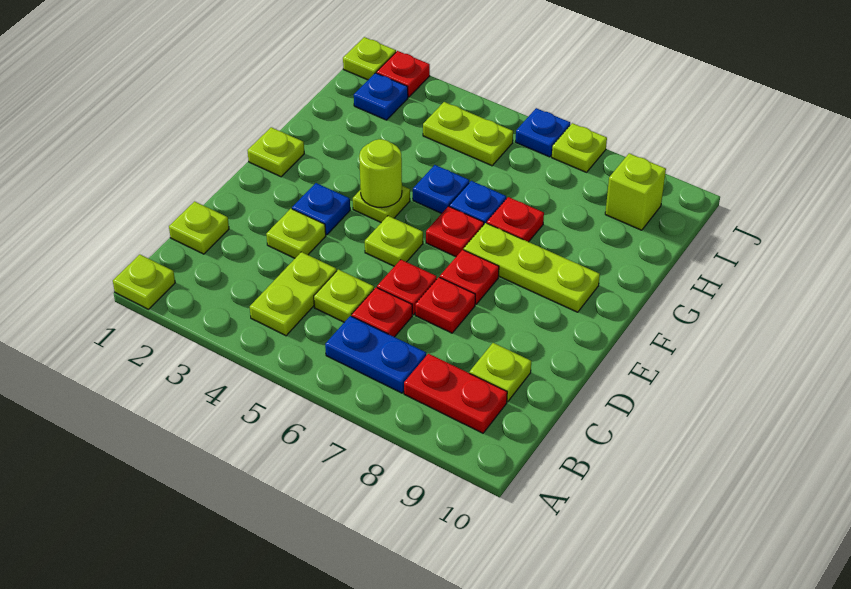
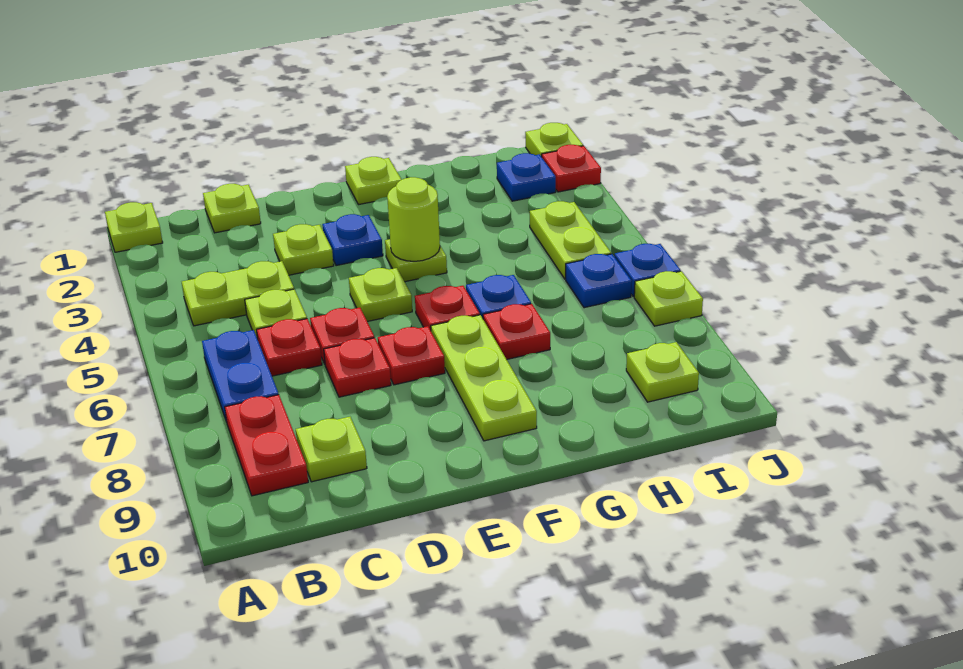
blue 1x1 plate [413,165,469,213] -> blue 1x1 plate moved to [566,254,632,308]
lime 1x1 brick [605,153,666,230] -> lime 1x1 plate [626,342,699,402]

